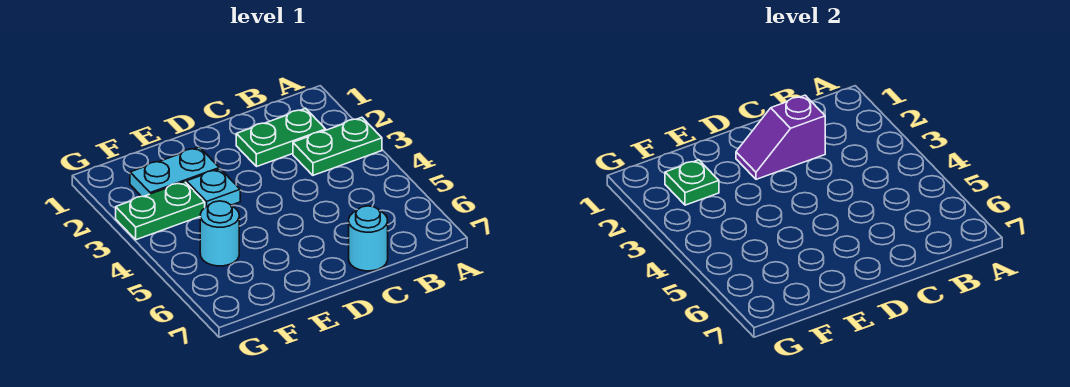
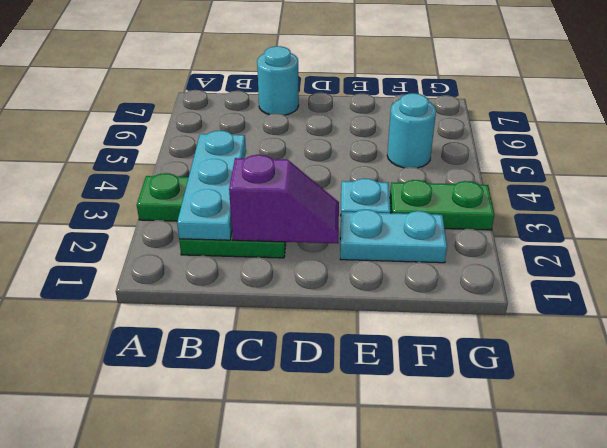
none -> cyan 1x3 plate [177,131,246,240]
green 1x1 plate [665,160,719,205] -> none

